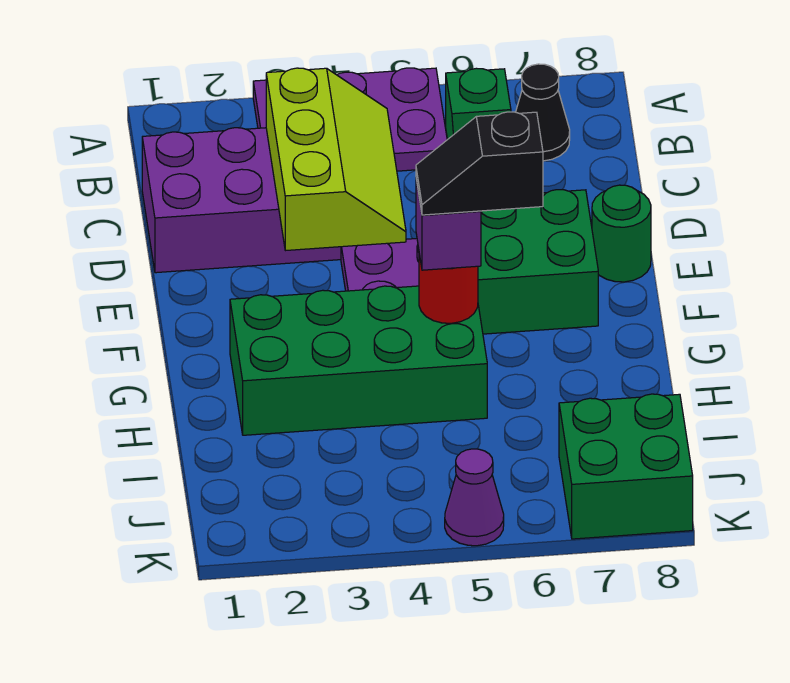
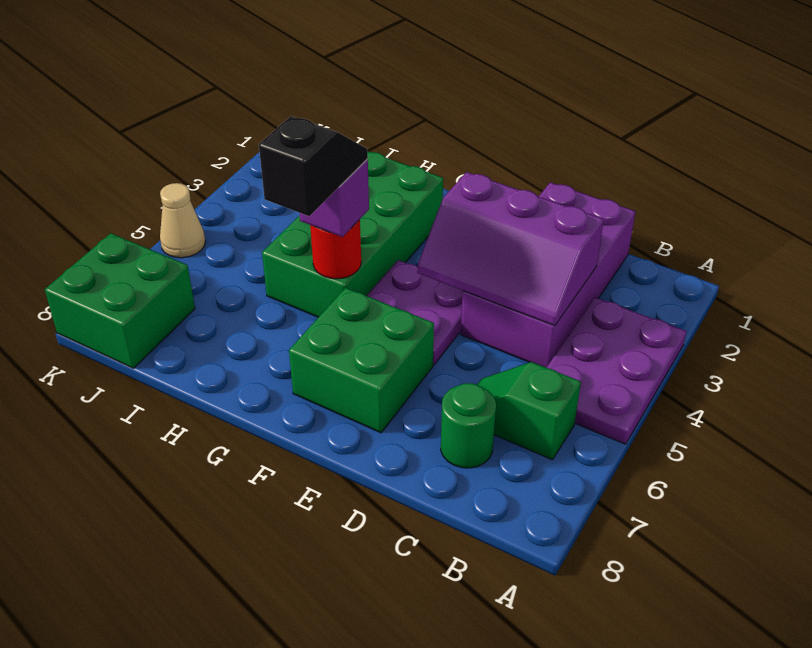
black 1x1 cone [516,64,570,161] -> none
lime 2x3 slope [266,68,406,251] -> purple 2x3 slope [417,172,604,326]
green 1x1 round brick [592,185,651,282] -> green 1x1 round brick moved to [441,383,496,468]
purple 1x1 cone [445,449,504,546] -> tan 1x1 cone [160,183,205,258]

